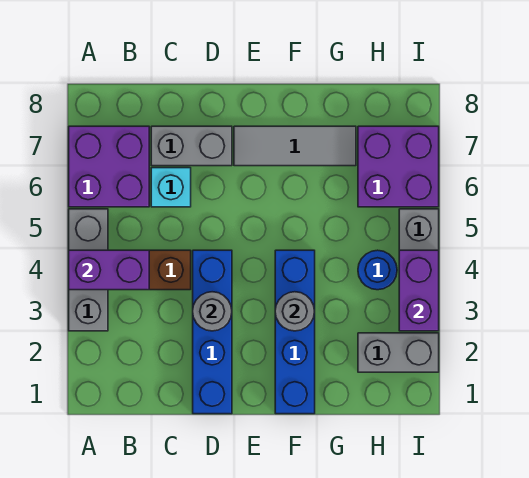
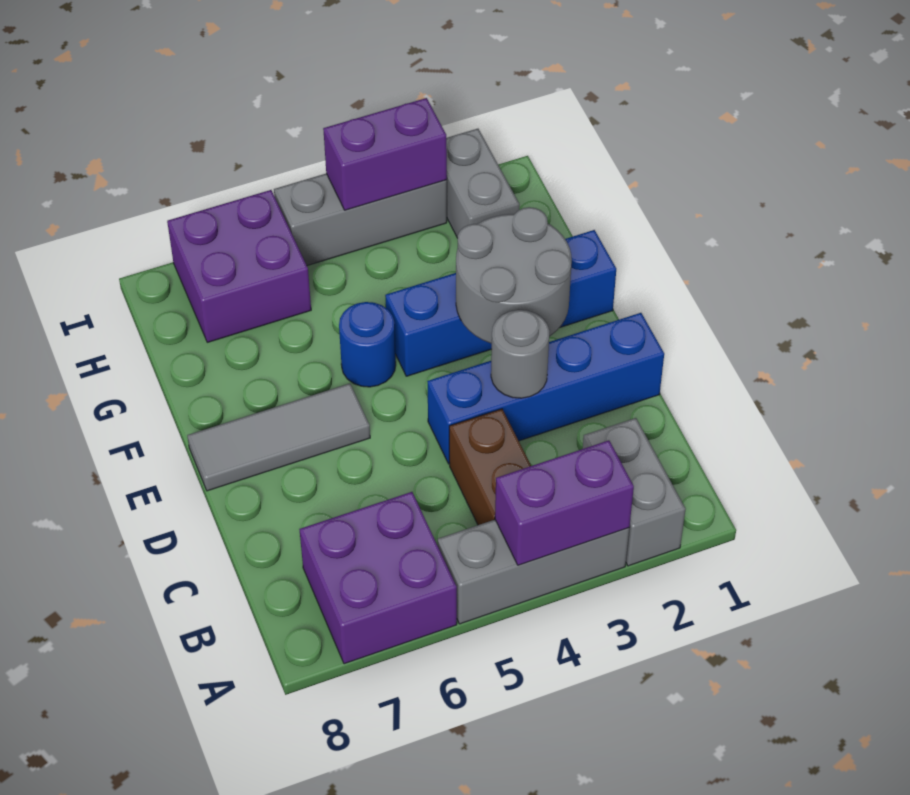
purple 1x2 brick [69,250,149,290] -> purple 1x2 brick turned to [495,440,634,565]
cyan 1x1 brick [151,168,191,207] -> none
grey 1x2 brick [151,126,232,166] -> grey 1x2 brick moved to [583,418,686,566]
grey 1x3 tile [234,126,356,166] -> grey 1x3 tile turned to [187,384,370,491]
grey 1x1 round brick [275,292,315,331] -> grey 2x2 round brick [456,207,572,344]
blue 1x1 round brick [358,250,397,290] -> blue 1x1 round brick moved to [339,302,396,387]

